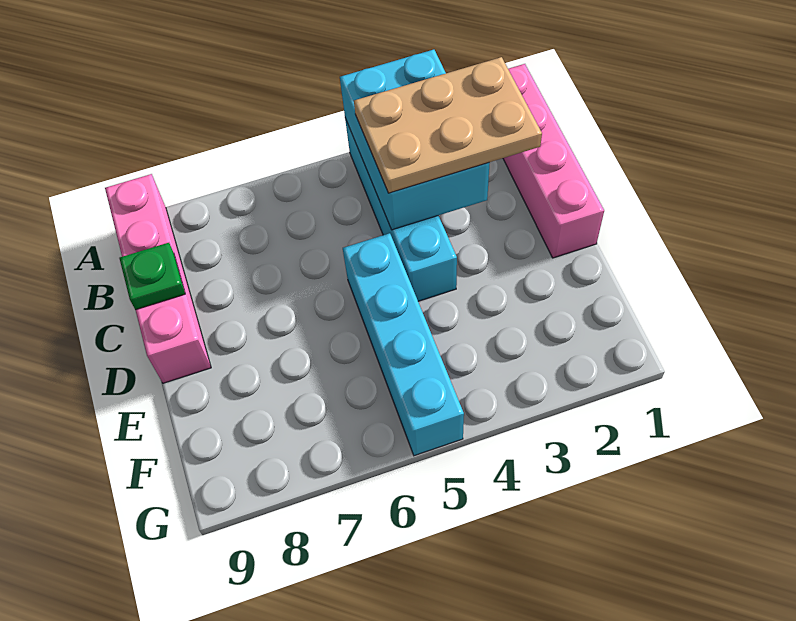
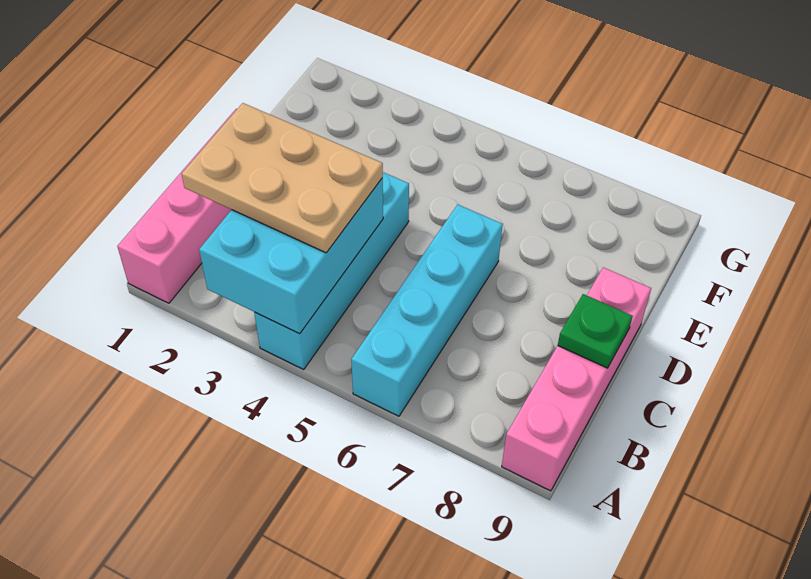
cyan 1x4 brick [343,233,464,456] -> cyan 1x4 brick moved to [351,205,503,416]

